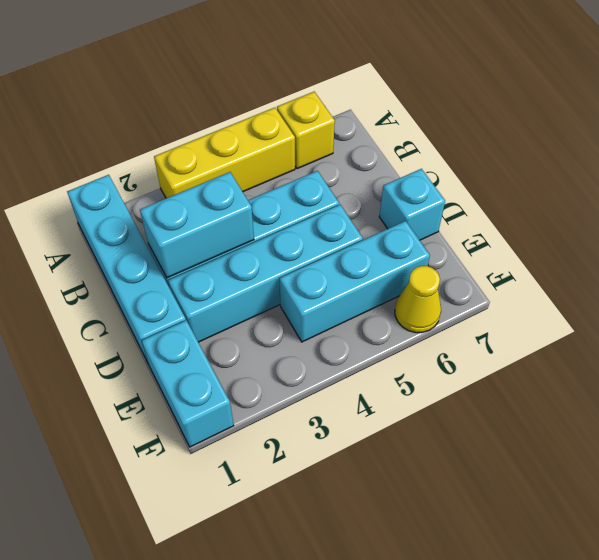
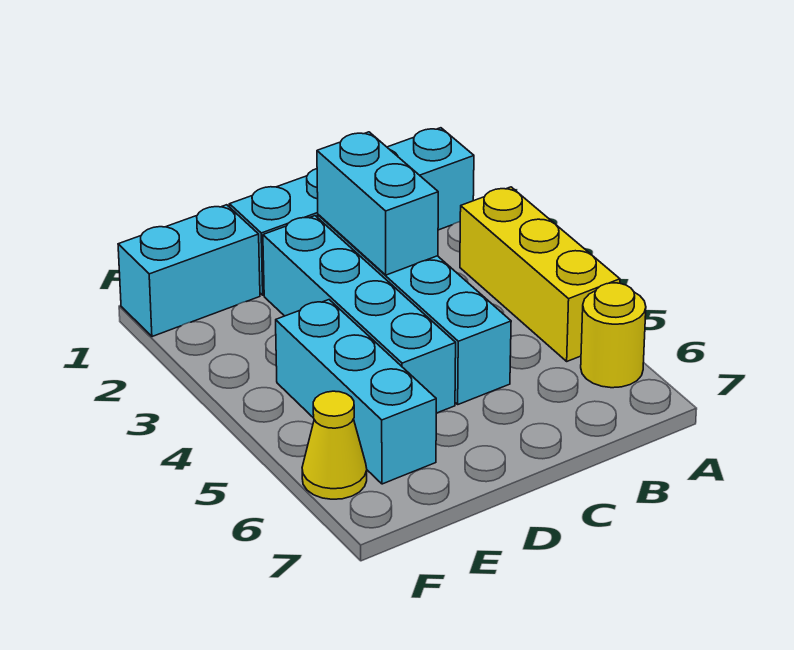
yellow 1x1 brick [277,92,335,169] -> yellow 1x1 round brick [581,283,646,388]
cyan 1x1 brick [379,169,445,240] -> none

